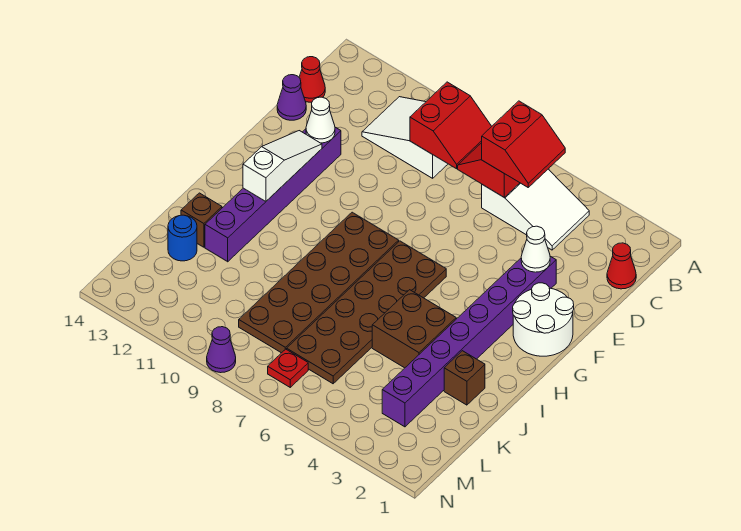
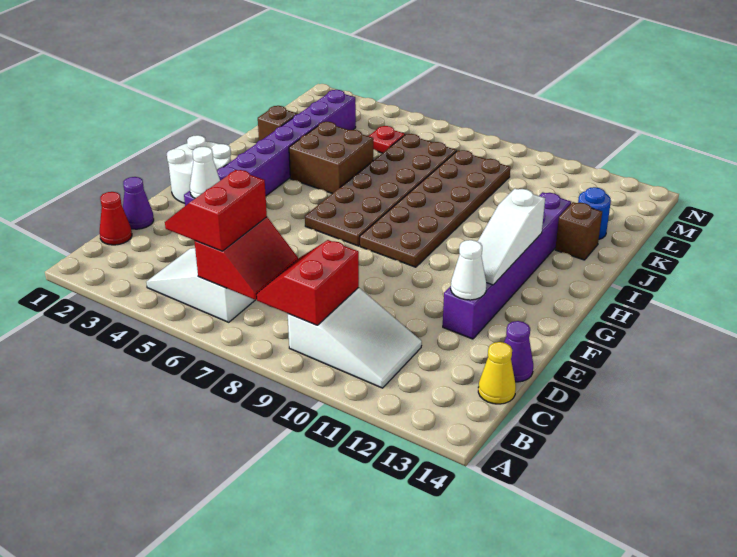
red 1x1 cone [299,57,325,102] -> yellow 1x1 cone [478,342,516,404]
red 1x1 plate [268,349,308,387] -> red 1x1 plate moved to [369,126,405,153]
purple 1x1 cone [207,327,236,373] -> purple 1x1 cone moved to [123,177,154,229]

